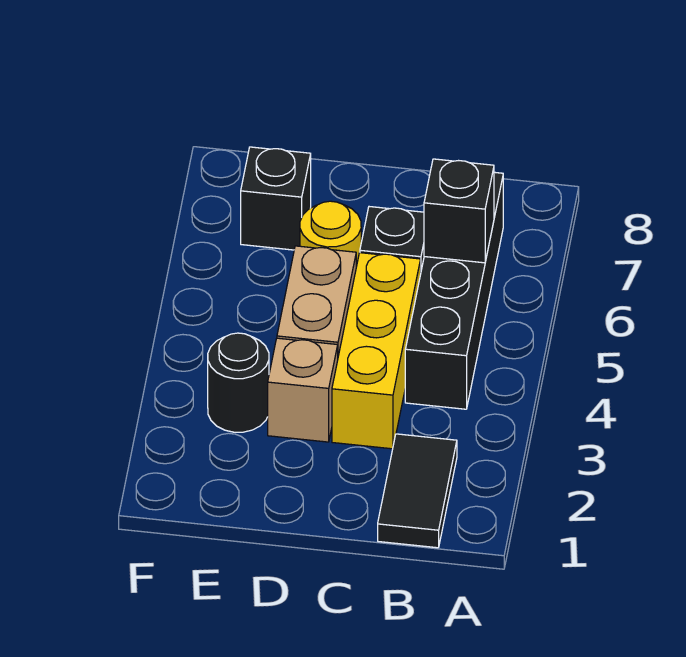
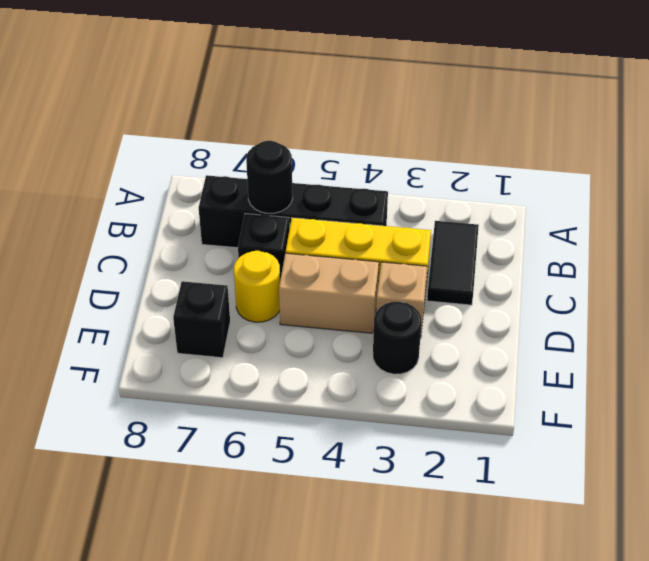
black 1x2 tile [378,434,457,548] -> black 1x2 tile turned to [427,221,479,305]
black 1x1 brick [424,159,494,263] -> black 1x1 round brick [246,141,293,213]

